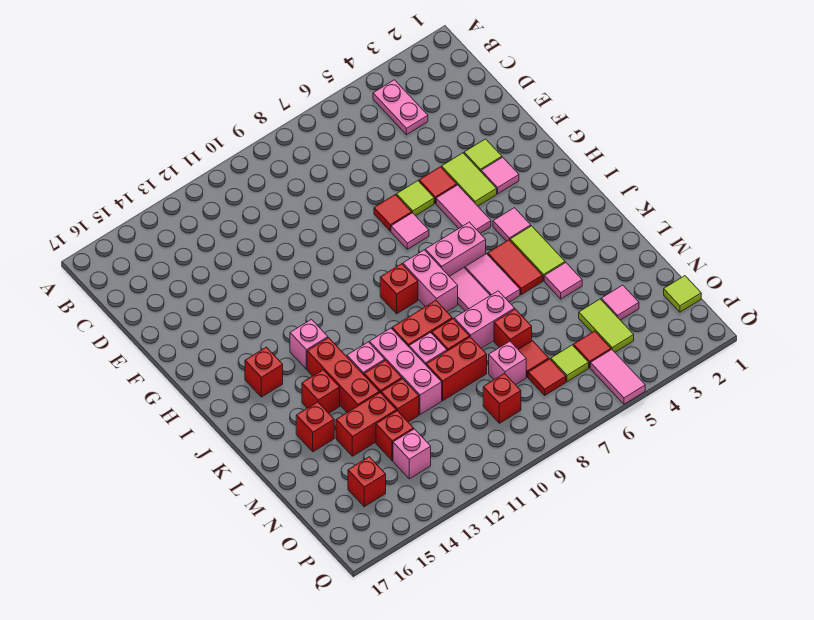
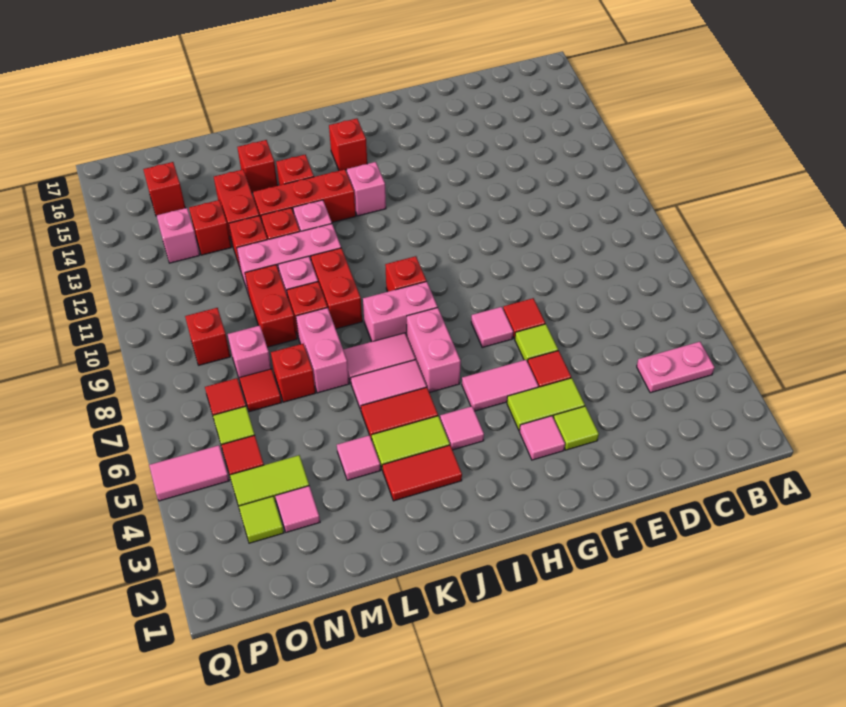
none -> red 1x2 tile [382,445,462,501]
lime 1x1 tile [664,276,701,312] -> lime 1x1 tile moved to [239,496,284,543]

